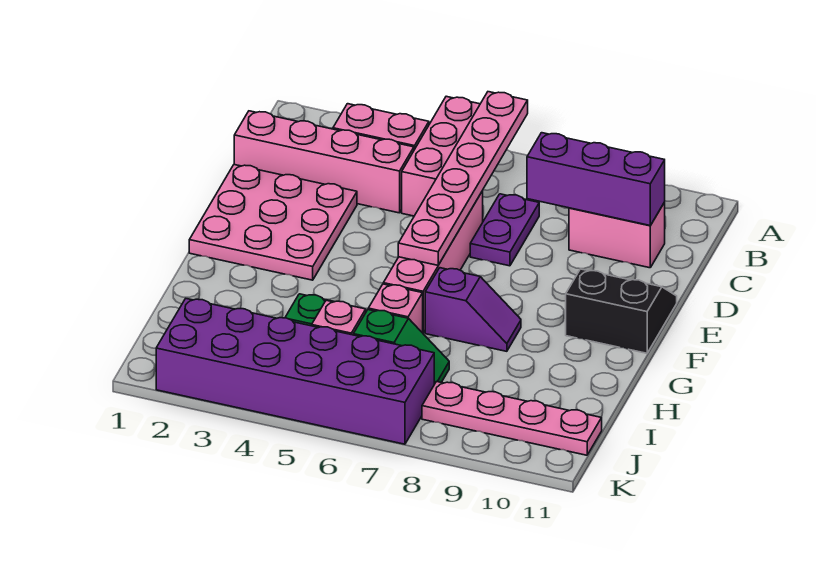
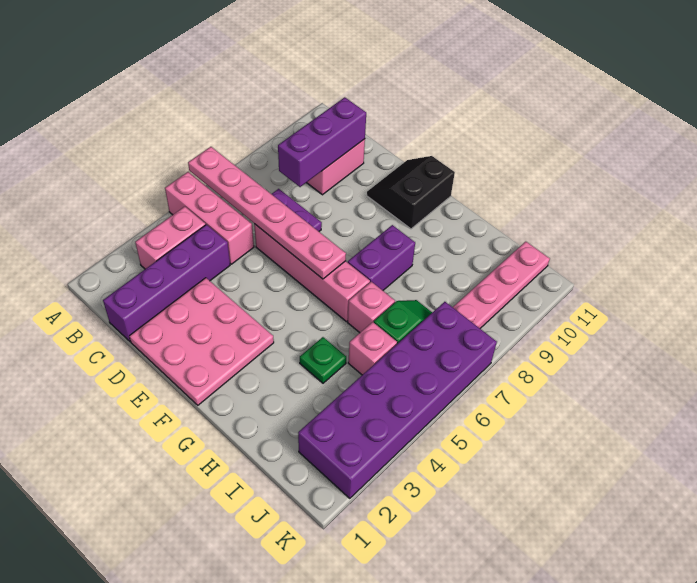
pink 1x4 brick [234,111,414,213] -> purple 1x4 brick [103,225,230,342]
purple 1x2 slope [425,268,521,351] -> purple 1x2 brick [348,225,415,290]

